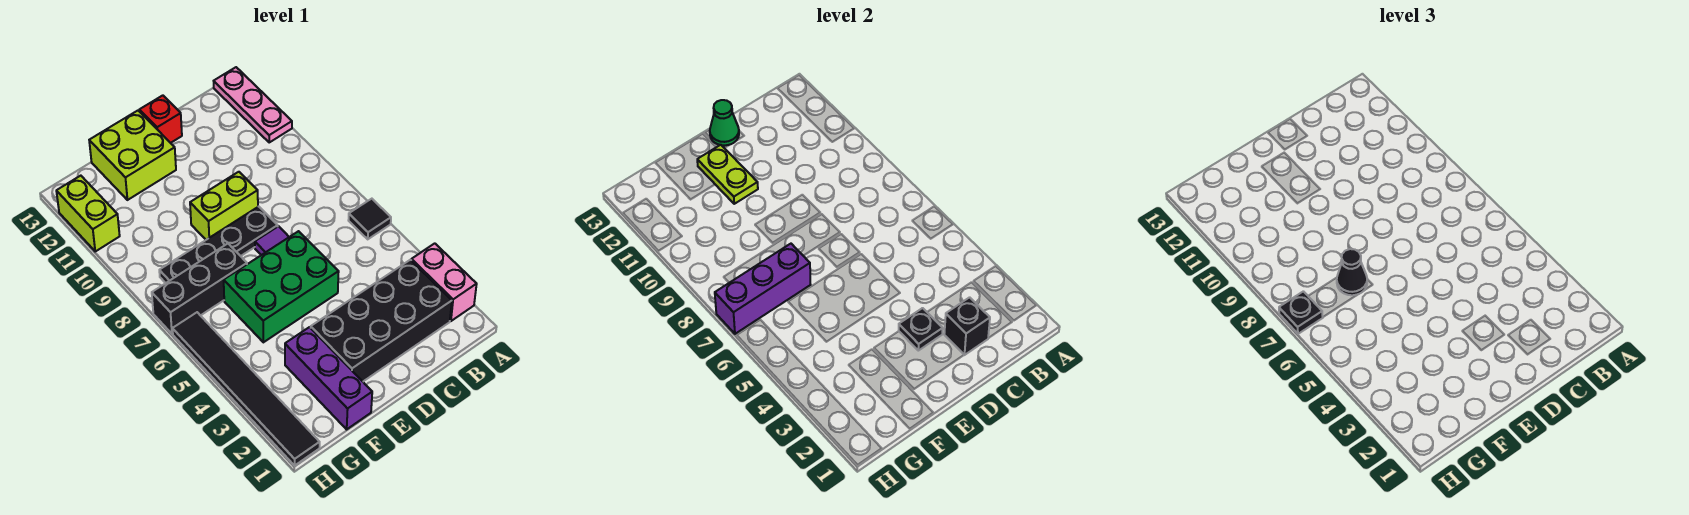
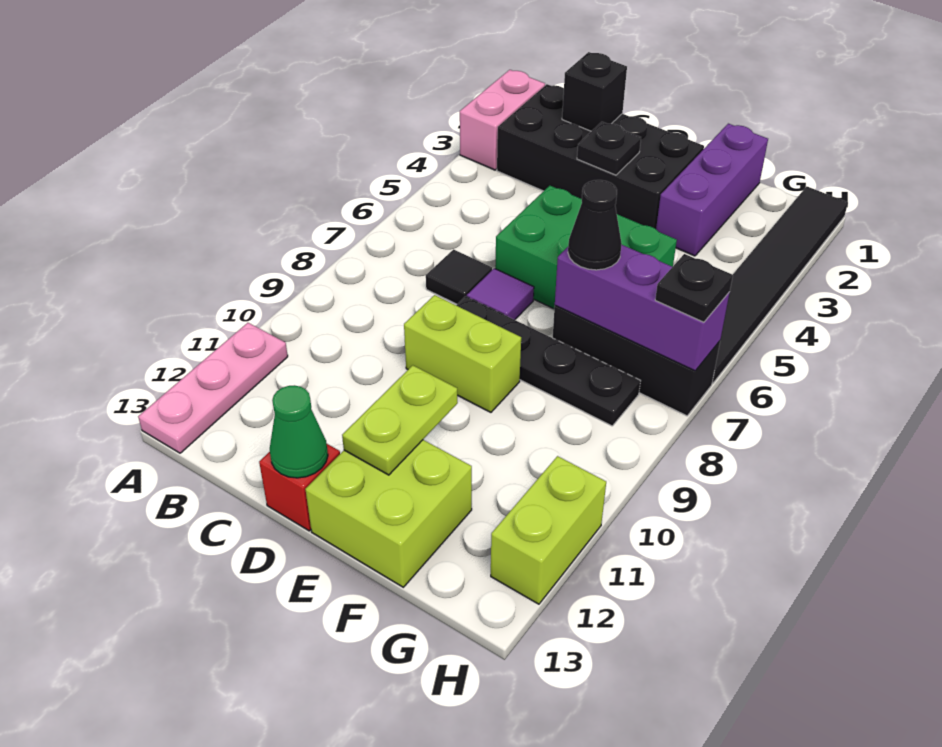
black 1x1 tile [348,199,391,239] -> black 1x1 tile moved to [426,249,492,304]

